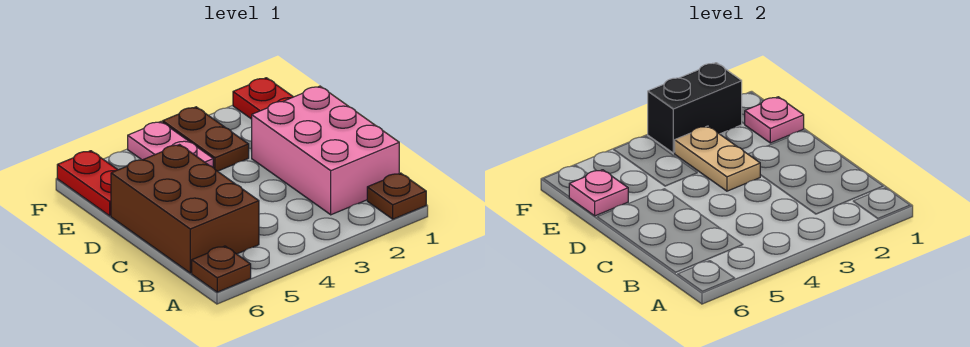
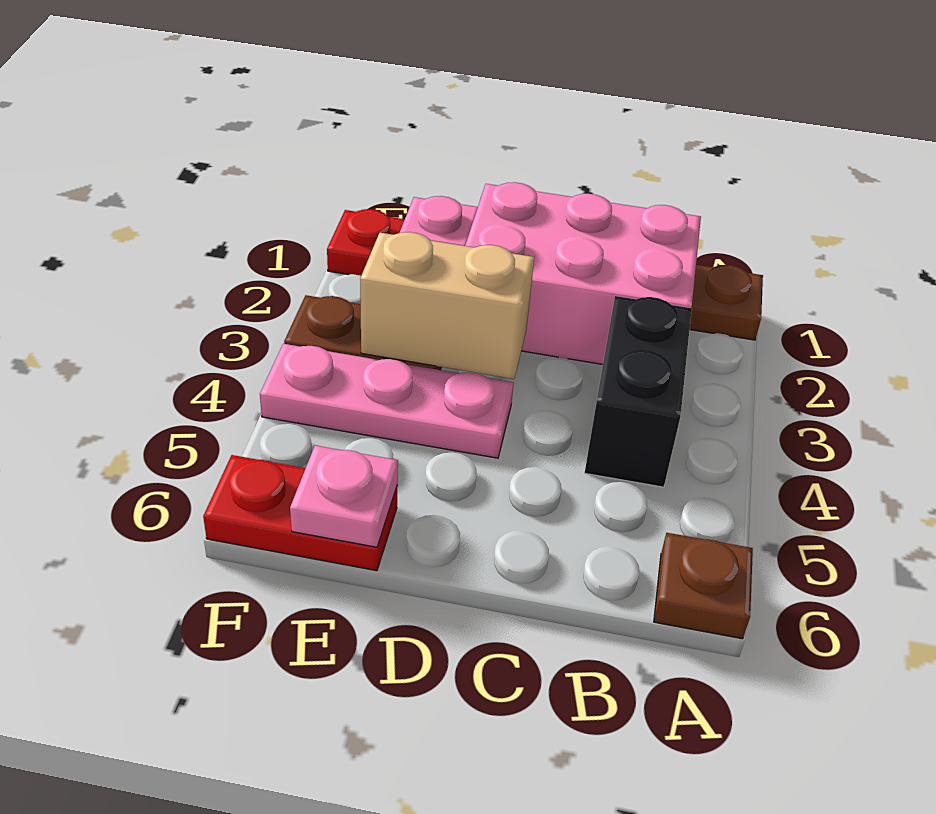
brown 2x3 brick [111,145,259,273] -> none
tan 1x2 plate [675,126,760,191] -> tan 1x2 brick [360,232,534,379]
pink 1x2 plate [128,122,213,167] -> pink 1x3 plate [260,344,514,458]
black 1x2 brick [648,63,742,153] -> black 1x2 brick moved to [585,296,692,487]

